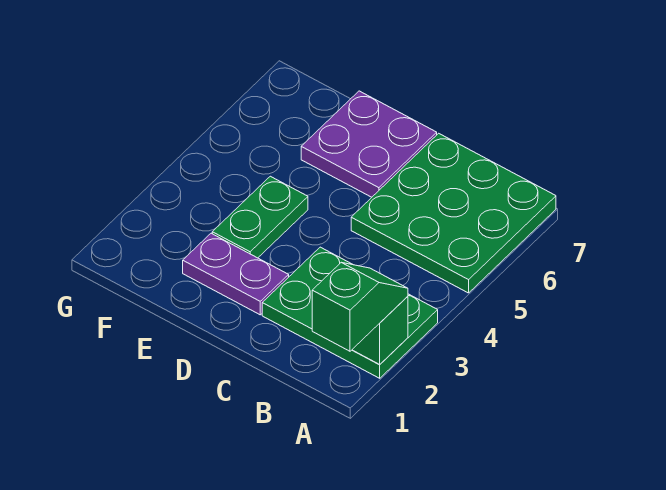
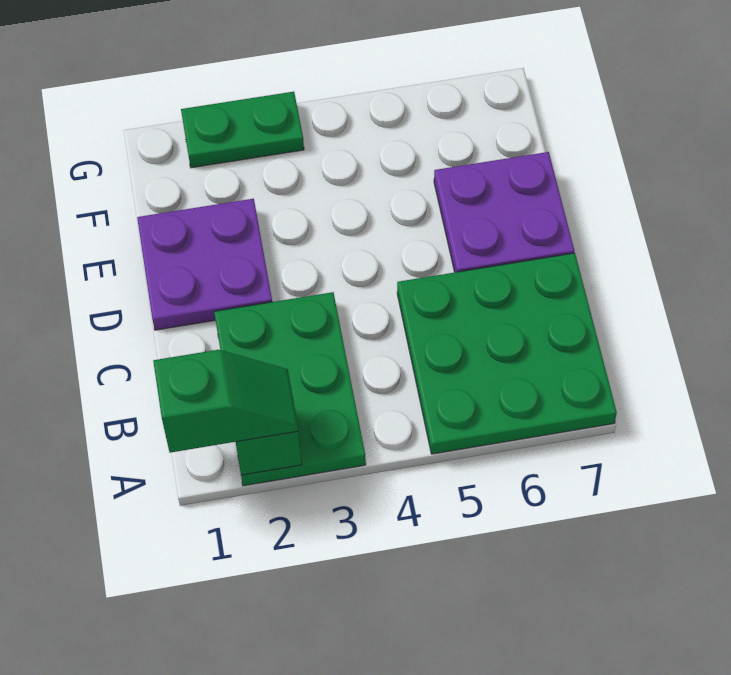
purple 1x2 plate [183,233,289,315] -> purple 2x2 plate [137,199,272,330]
green 1x2 plate [212,176,308,258] -> green 1x2 plate moved to [181,92,304,168]

